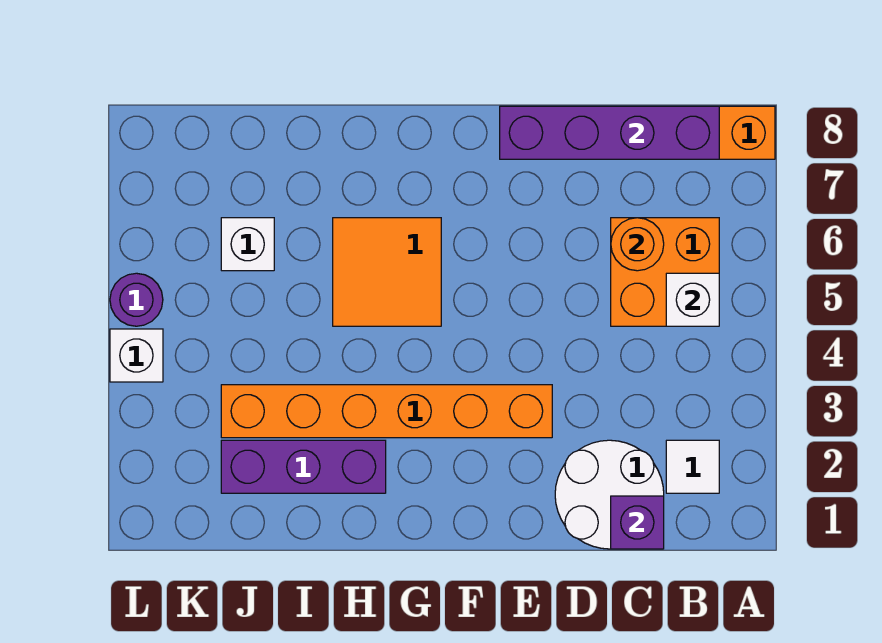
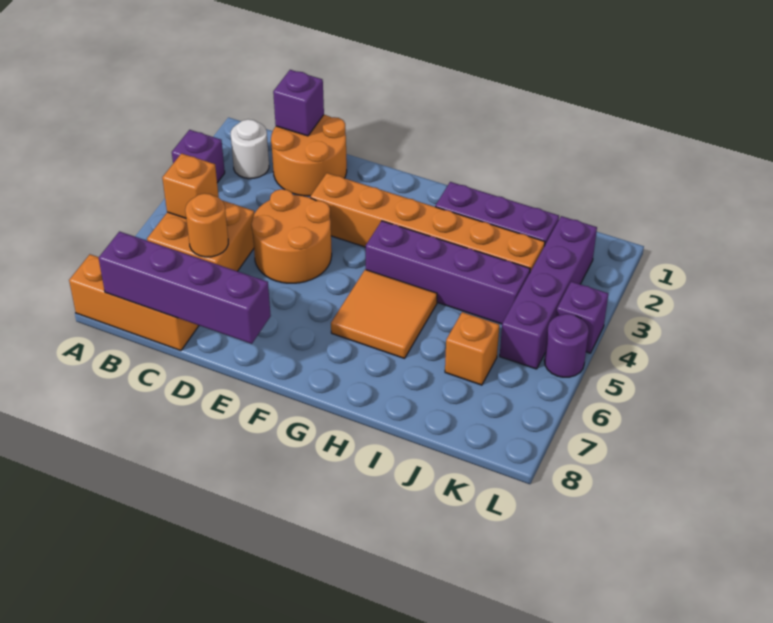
none -> purple 1x1 brick [172,130,225,183]
white 1x1 tile [666,440,719,493] -> white 1x1 round brick [231,119,269,179]
white 1x1 brick [666,273,719,326] -> orange 1x1 brick [162,153,219,218]
white 2x2 round brick [555,440,664,549] -> orange 2x2 round brick [271,115,347,196]
none -> orange 2x2 round brick [251,189,332,283]
none -> purple 1x4 brick [366,221,530,324]
white 1x1 brick [221,218,274,271] -> orange 1x1 brick [445,312,499,385]
none -> purple 1x4 brick [500,216,597,369]
white 1x1 brick [110,329,163,382] -> purple 1x1 brick [556,282,608,353]

